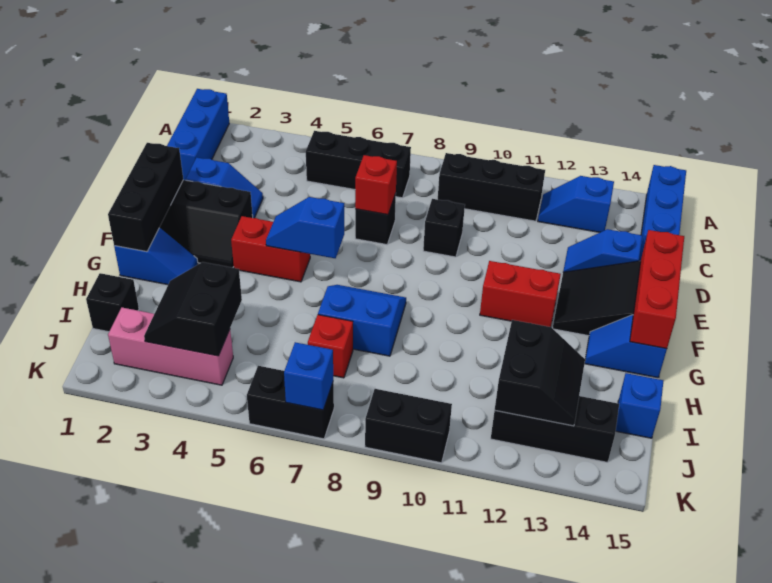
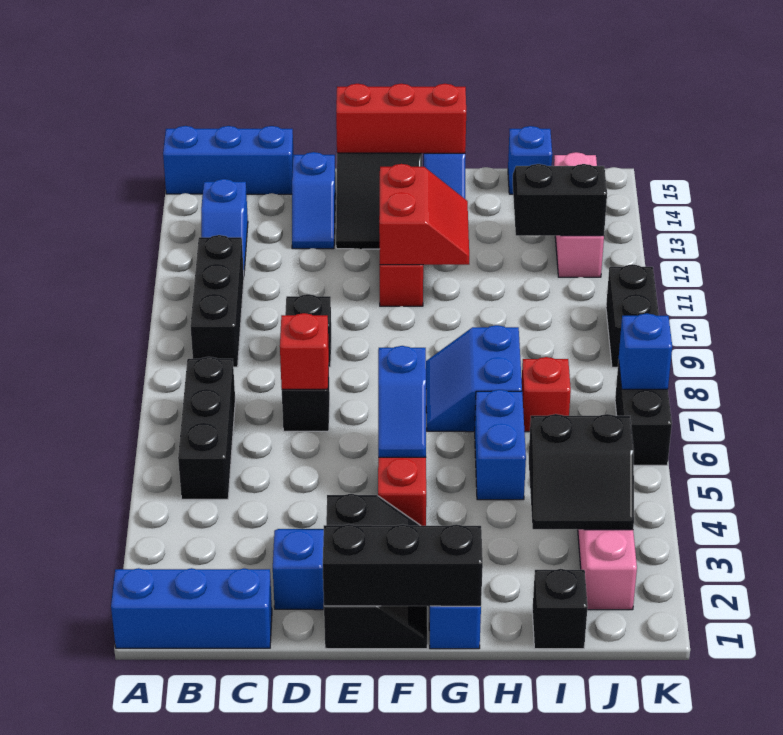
none -> red 2x2 slope [379,164,469,265]
none -> blue 1x2 brick [475,390,526,500]
black 1x3 brick [491,396,619,462] -> pink 1x3 brick [554,152,604,277]

